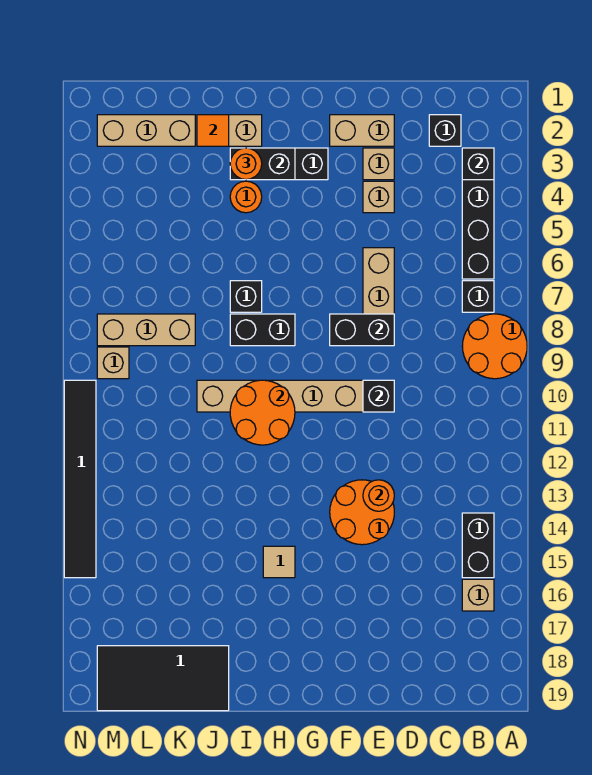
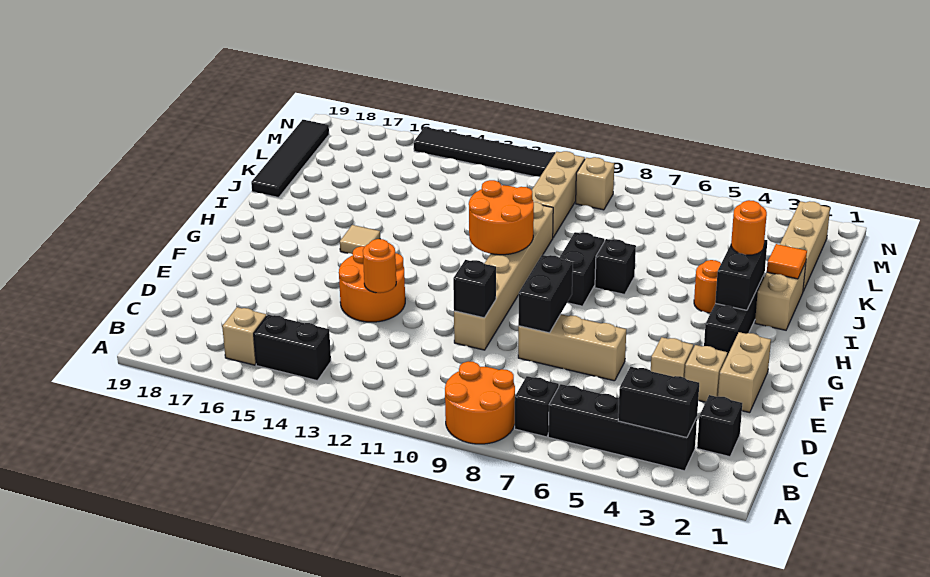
black 1x1 brick [462,148,494,180] -> black 1x2 brick [618,367,699,438]
black 2x4 tile [97,646,229,711] -> black 1x4 tile [251,120,329,197]
tan 1x3 brick [97,314,195,346] -> tan 1x3 brick moved to [532,151,585,237]

